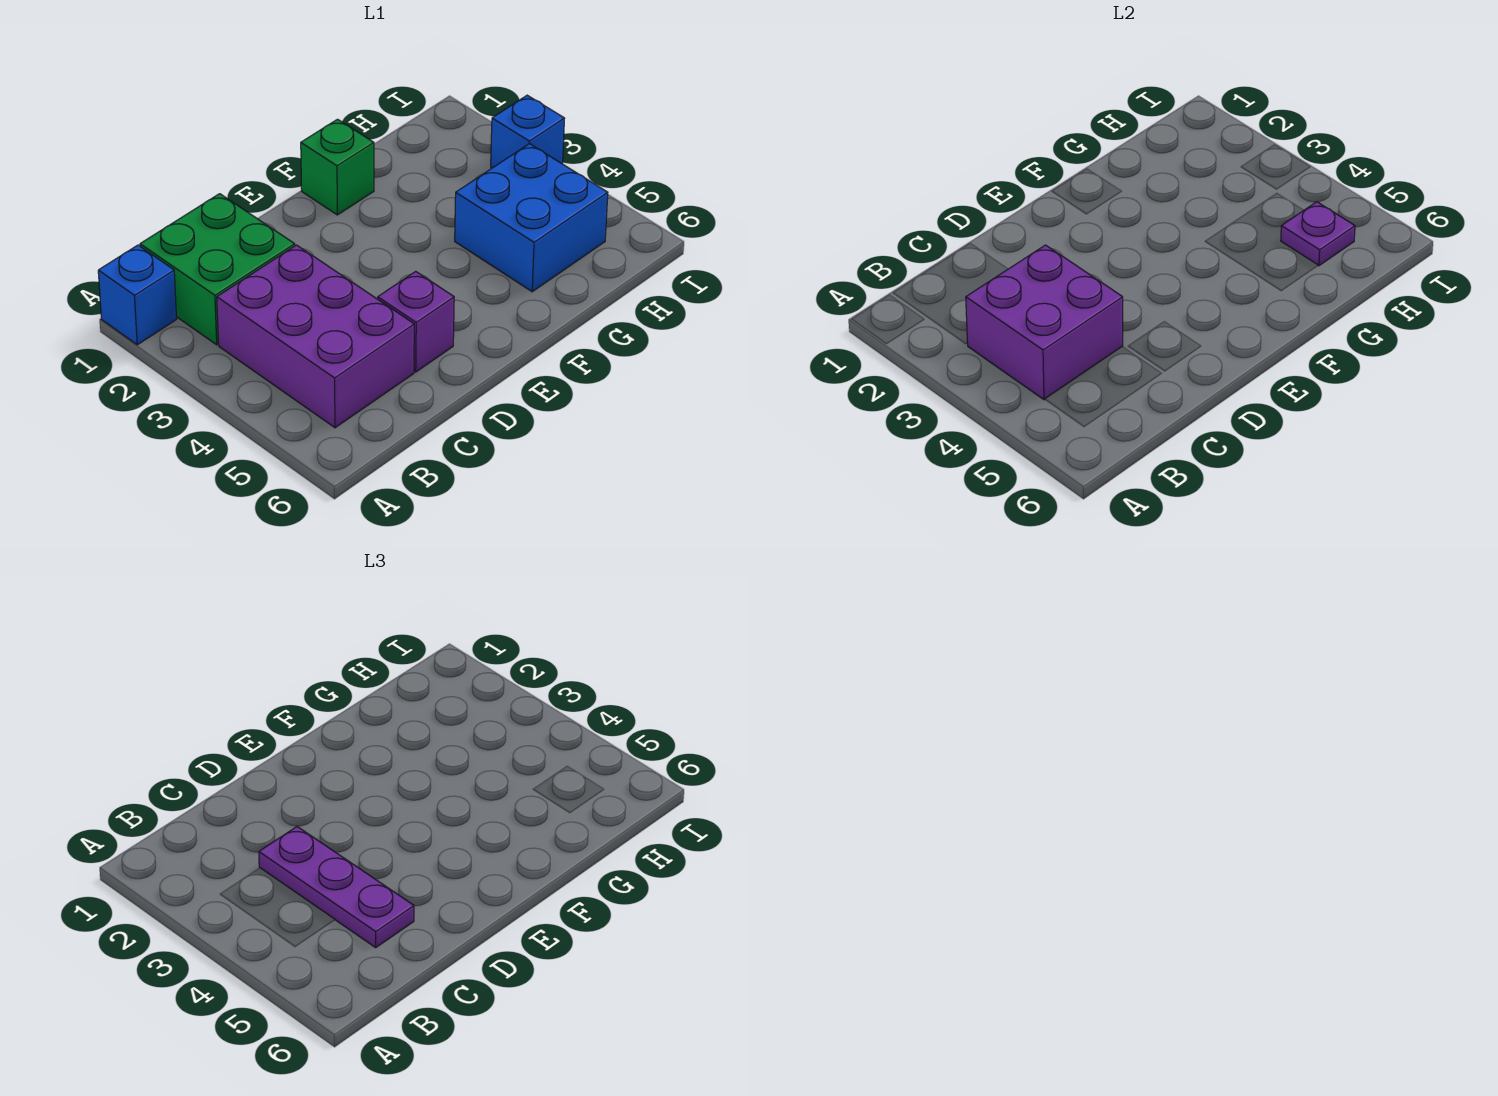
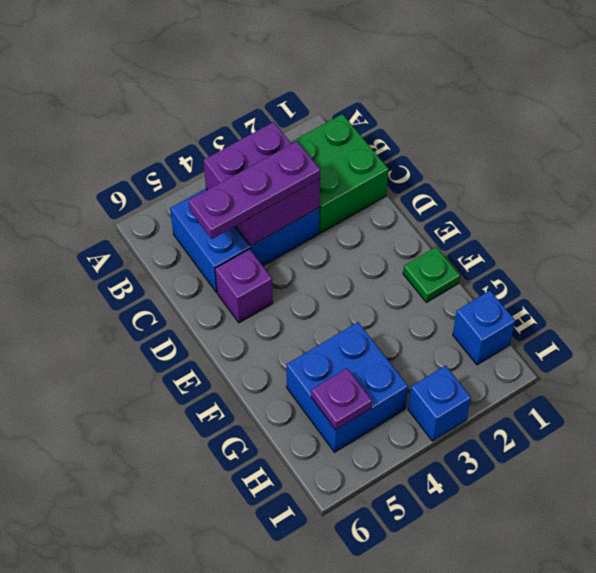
blue 1x1 brick [98,245,177,345] -> blue 1x1 brick moved to [453,291,515,365]
purple 2x3 brick [217,245,414,428] -> blue 2x3 brick [170,189,320,292]
green 1x1 brick [301,119,374,215] -> green 1x1 plate [403,247,460,302]

